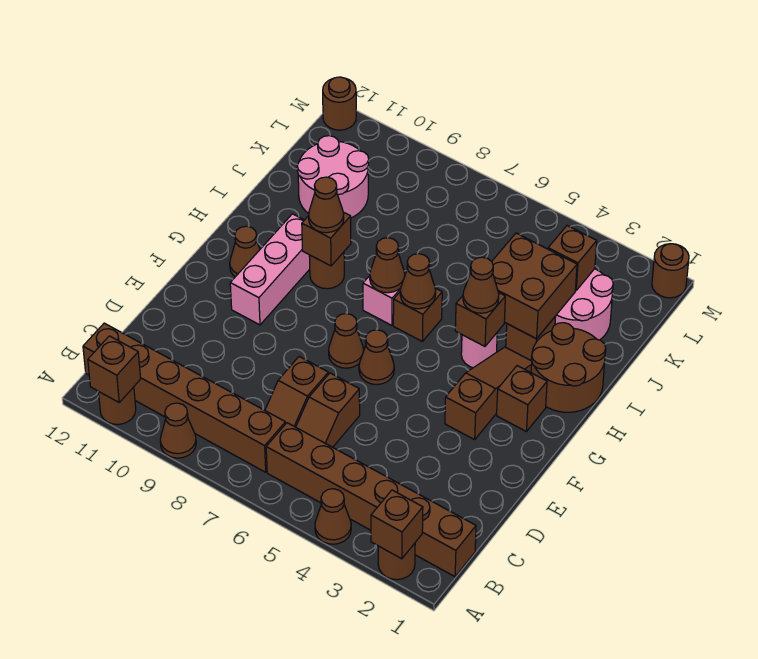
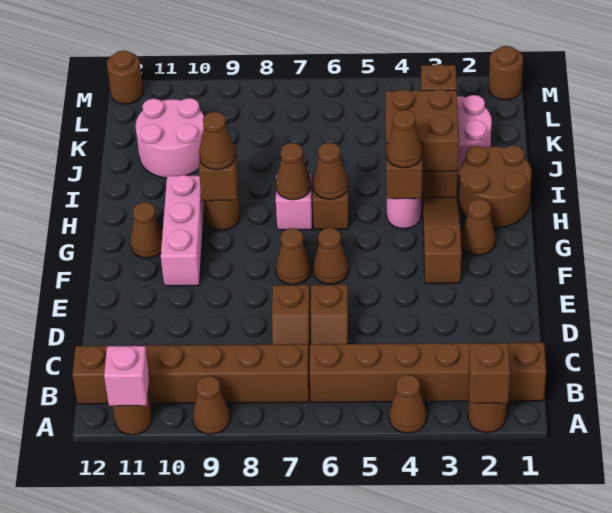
brown 1x1 brick [88,336,141,402] -> pink 1x1 brick [104,346,149,406]
brown 1x1 brick [497,366,547,432] -> brown 1x1 cone [461,199,496,255]

